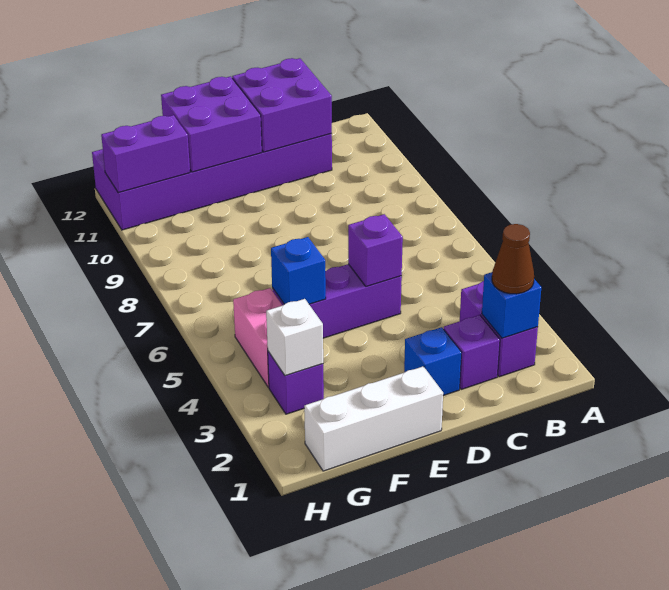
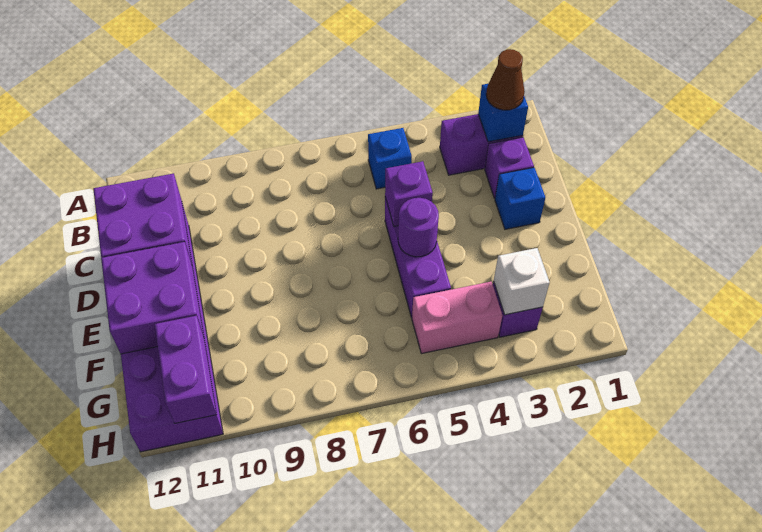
white 1x3 brick [304,366,443,471] -> none
none -> purple 1x1 round brick [398,198,439,257]
blue 1x1 brick [271,237,326,304] -> blue 1x1 brick moved to [368,128,412,189]

